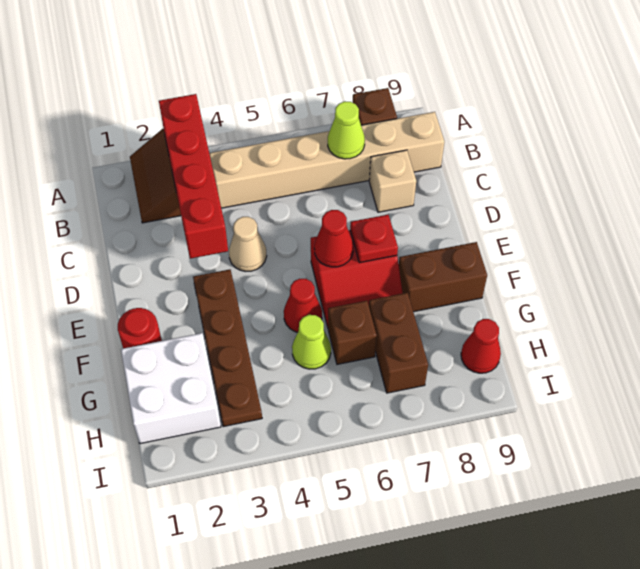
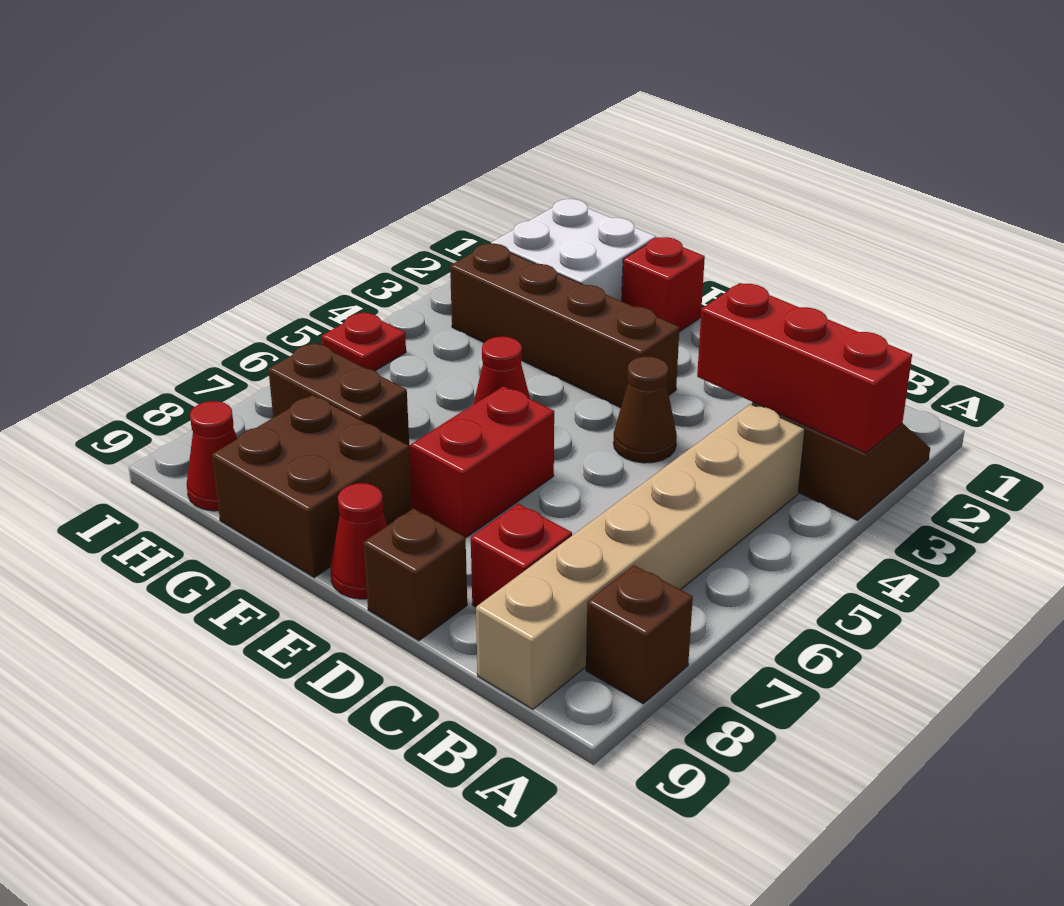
red 1x4 brick [159,94,228,259] -> red 1x3 brick [697,283,912,453]
lime 1x1 cone [328,101,365,159] -> none
tan 1x1 brick [369,150,416,212] -> red 1x1 brick [471,504,572,607]
tan 1x1 cone [229,217,267,271] -> brown 1x1 cone [613,357,677,463]
brown 1x4 plate [193,269,262,427] -> brown 1x4 brick [450,243,680,408]
red 1x1 cone [314,210,353,267] -> red 1x1 cone moved to [331,483,387,599]
red 1x1 plate [350,215,398,263] -> red 1x1 plate moved to [322,312,406,371]
red 1x1 round brick [118,308,162,348] -> red 1x1 brick [622,237,705,332]
brown 1x2 brick [399,242,487,312] -> brown 2x2 brick [212,395,412,577]
lime 1x1 cone [292,315,331,369] -> none
brown 1x1 brick [328,301,377,364] -> brown 1x1 brick moved to [364,508,467,641]

